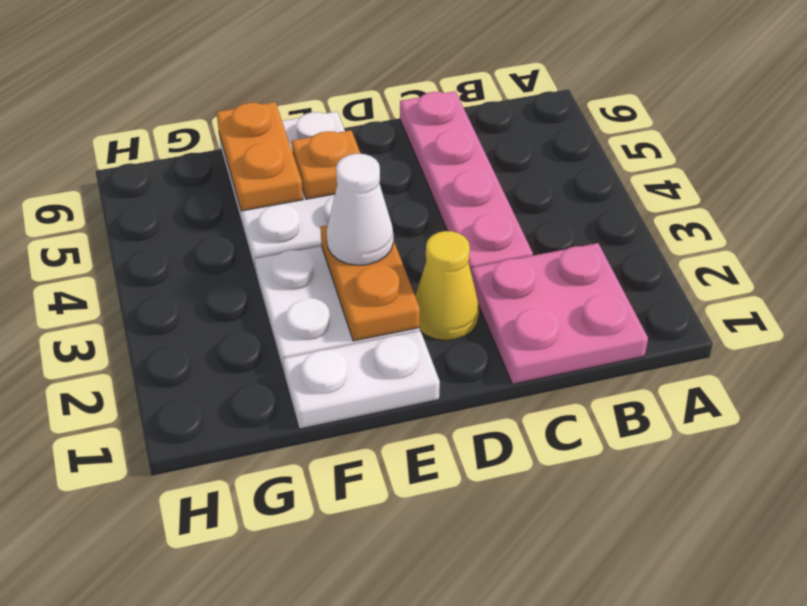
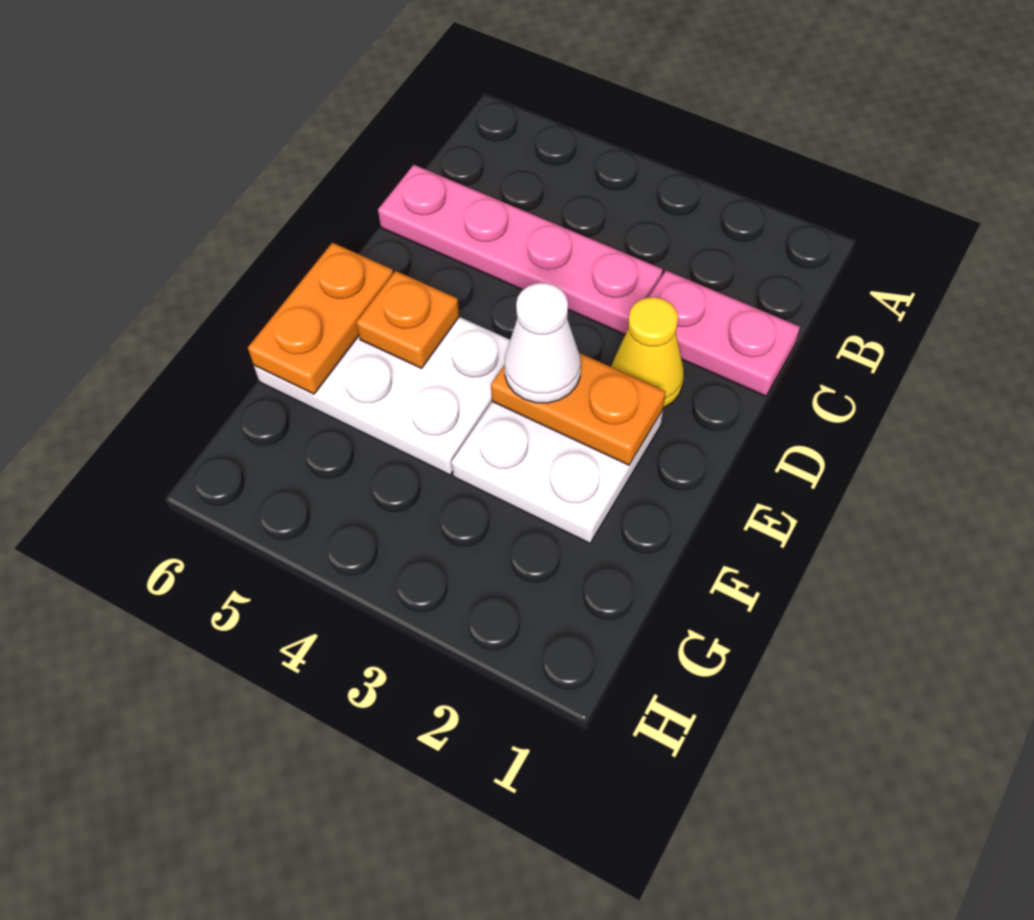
pink 2x2 plate [471,243,648,384] -> pink 1x2 plate [649,271,800,396]
white 1x2 plate [283,331,440,429] -> none
orange 1x2 plate [216,102,303,211] -> orange 1x2 plate turned to [248,243,393,394]

